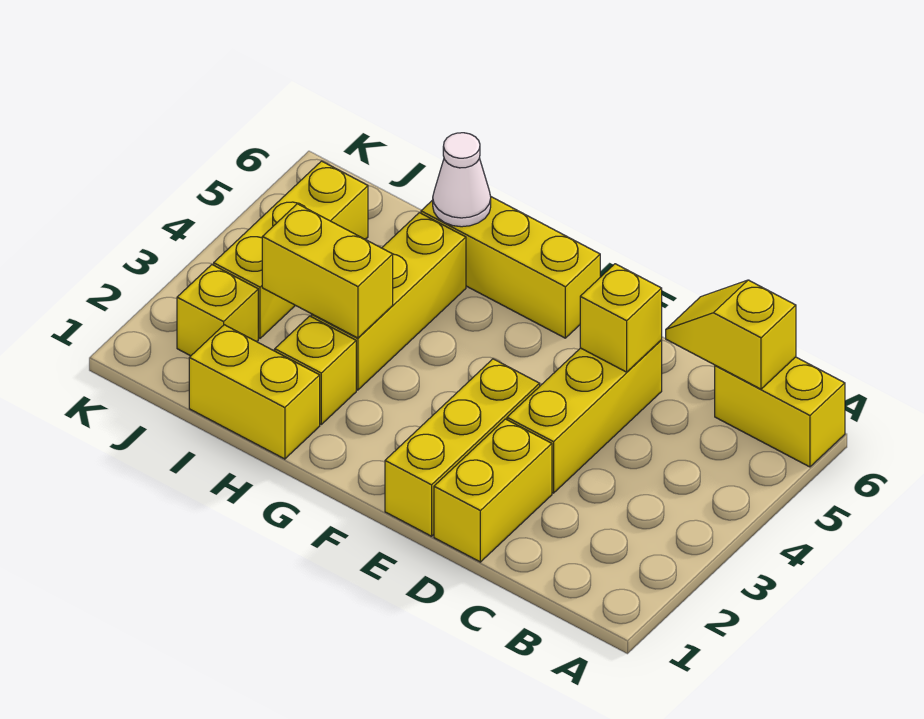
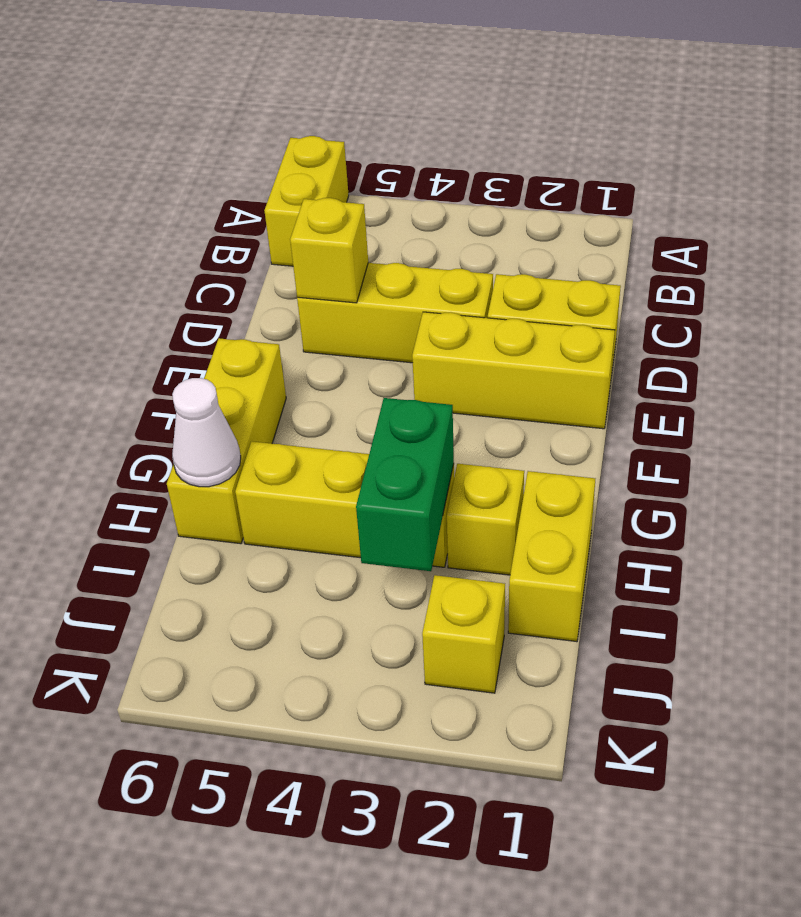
yellow 1x2 slope [666,280,796,389] -> none
yellow 1x2 brick [262,204,393,338] -> green 1x2 brick [356,398,454,571]
yellow 1x3 brick [214,161,368,338] -> none

